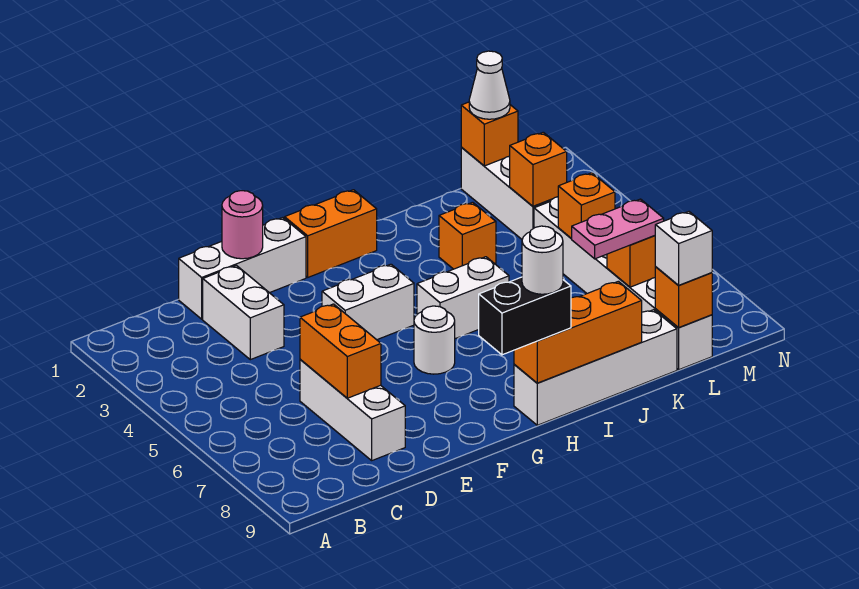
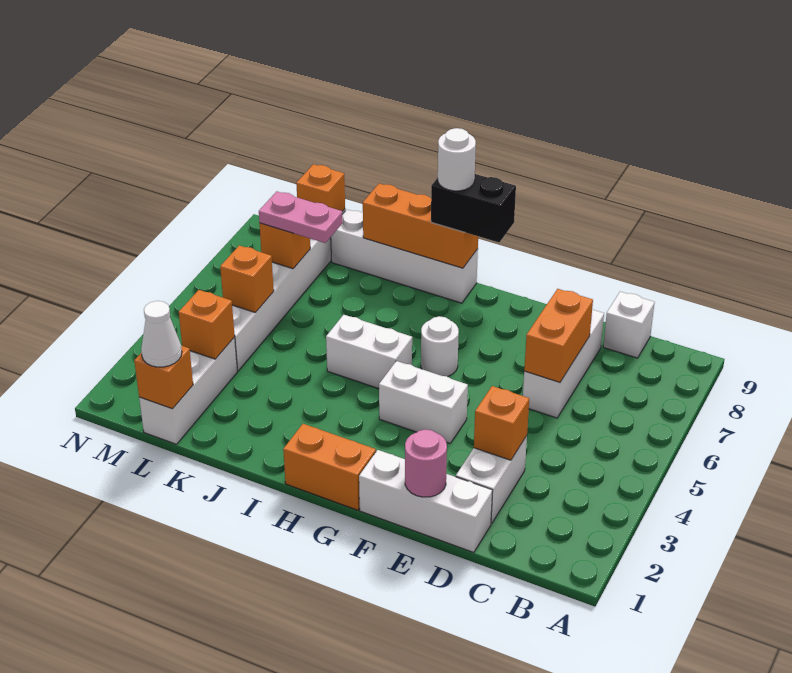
orange 1x1 brick [439,202,496,269] -> orange 1x1 brick moved to [474,386,529,460]
white 1x1 brick [655,212,712,285] -> white 1x1 brick moved to [603,292,655,358]

